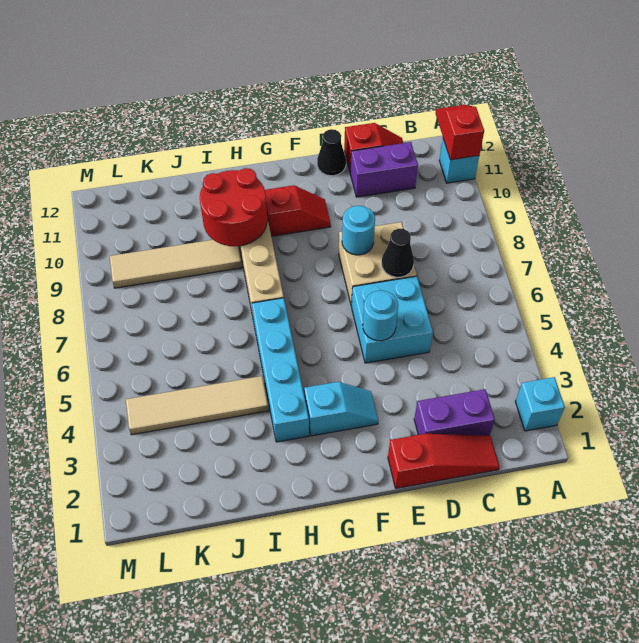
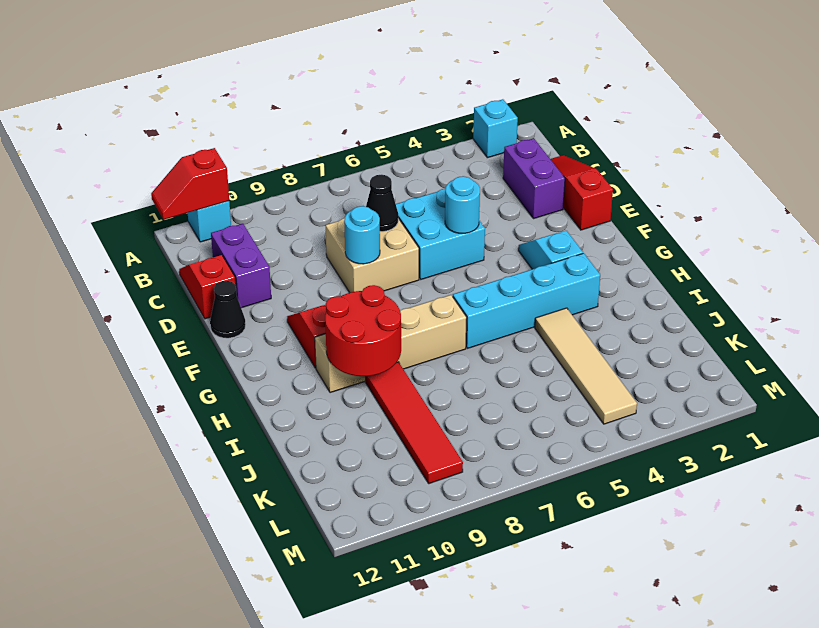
tan 1x4 tile [110,240,242,288] -> red 1x4 tile [366,362,463,484]

